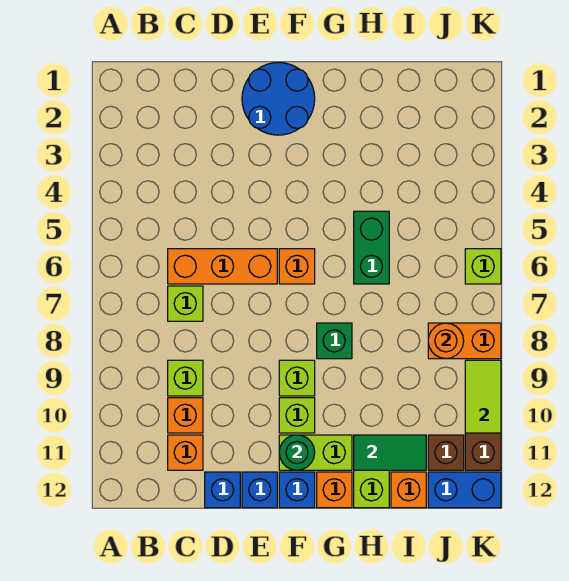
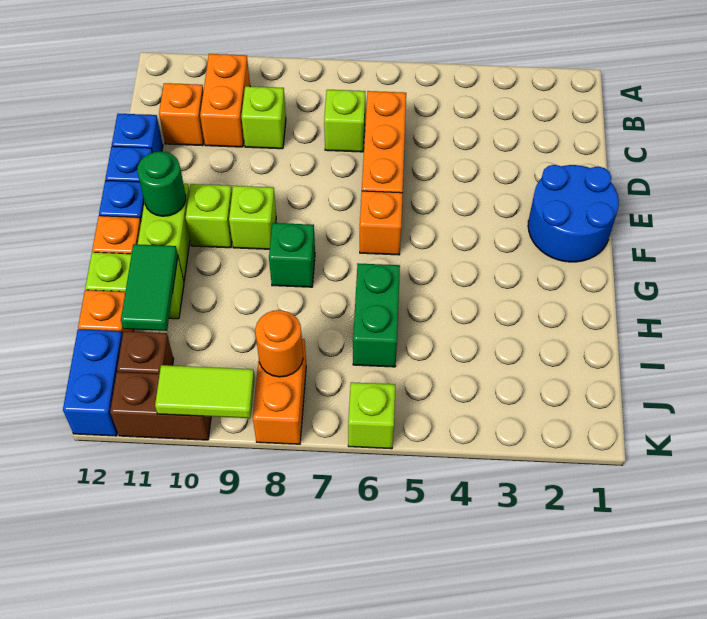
orange 1x1 brick [168,398,203,433] -> orange 1x2 brick [200,54,250,147]
green 1x2 brick [354,211,389,284] -> green 1x2 brick turned to [353,263,400,367]

